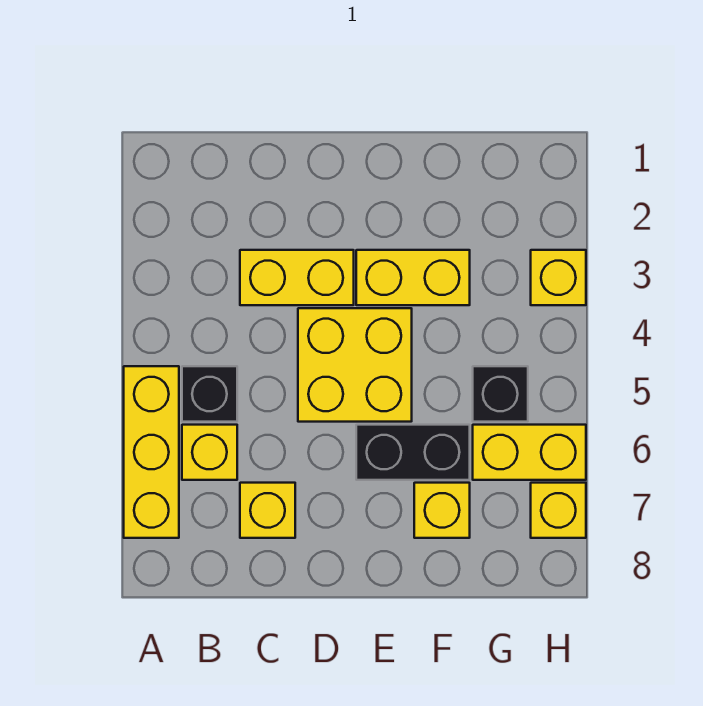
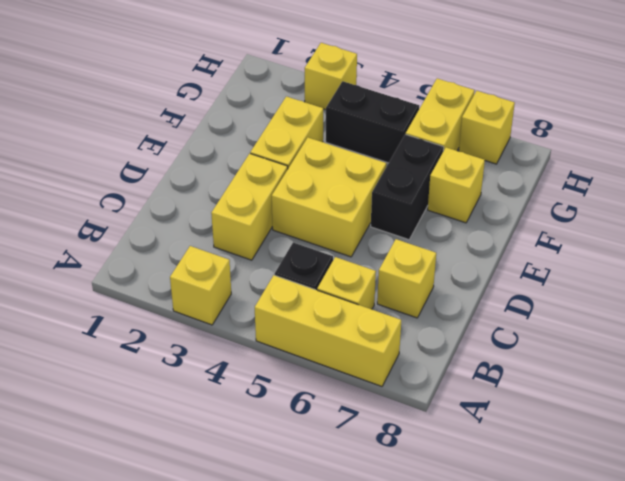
none -> yellow 1x1 brick [170,246,231,325]
black 1x1 brick [473,366,528,422] -> black 1x2 brick [326,81,419,163]

